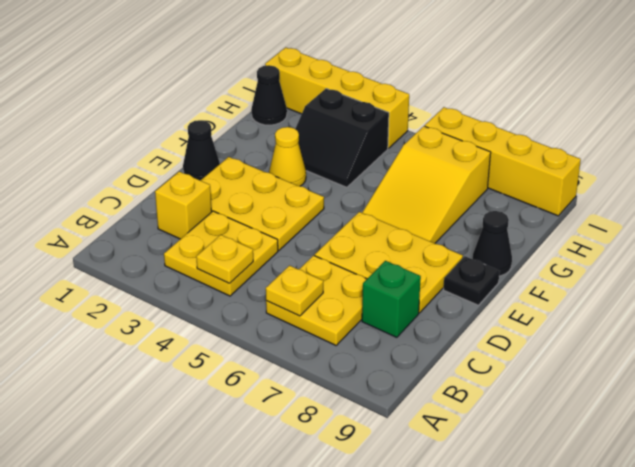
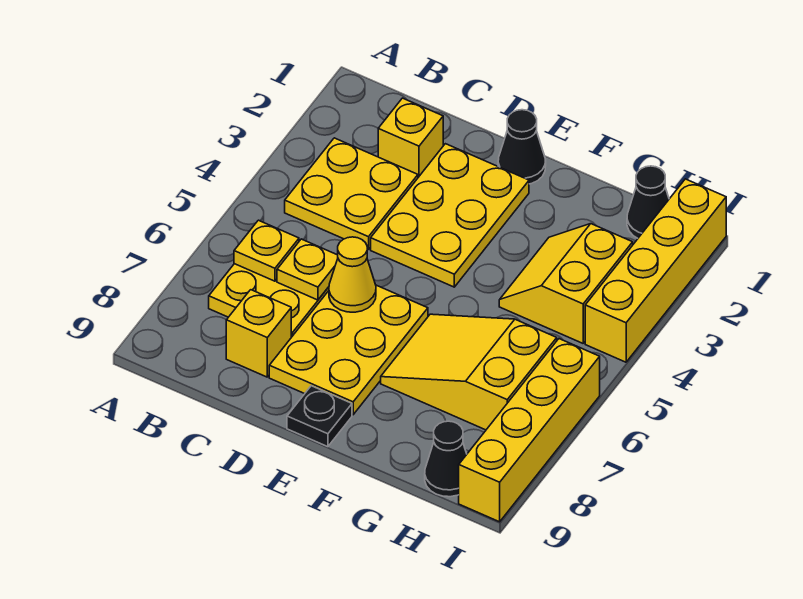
yellow 1x1 plate [196,235,253,283] -> yellow 1x1 plate moved to [277,239,338,300]
green 1x1 brick [362,261,421,337] -> yellow 1x1 brick [226,290,291,377]
yellow 1x1 cone [269,127,306,186] -> yellow 1x1 cone moved to [329,237,376,312]
black 1x1 cone [473,211,512,276] -> black 1x1 cone moved to [425,421,467,497]
black 2x2 slope [295,88,389,187] -> yellow 2x2 slope [499,224,633,343]

